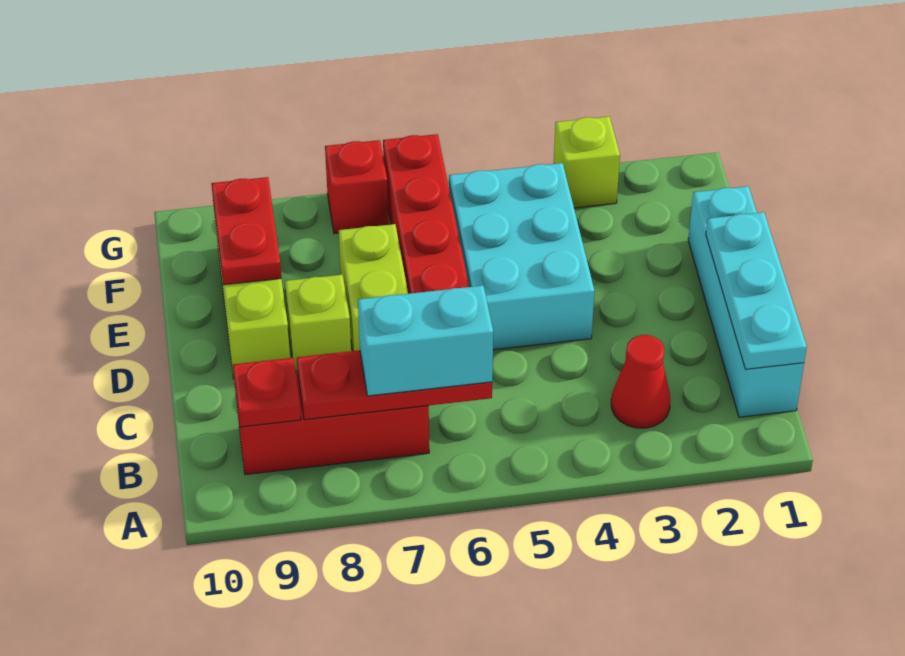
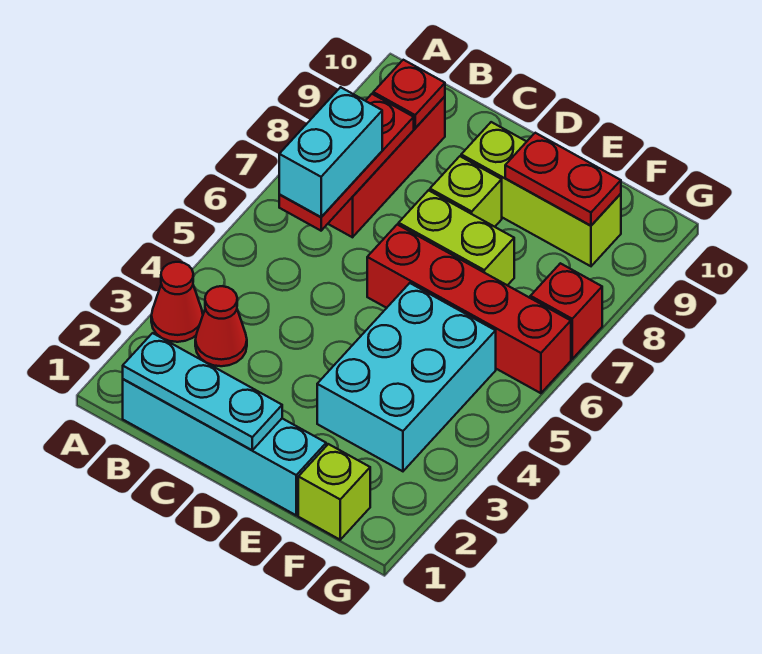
none -> red 1x1 cone [151,262,203,342]
cyan 2x3 brick [449,163,595,350] -> cyan 2x3 brick turned to [317,283,496,471]
lime 1x1 brick [554,117,620,208] -> lime 1x1 brick moved to [298,444,370,540]

